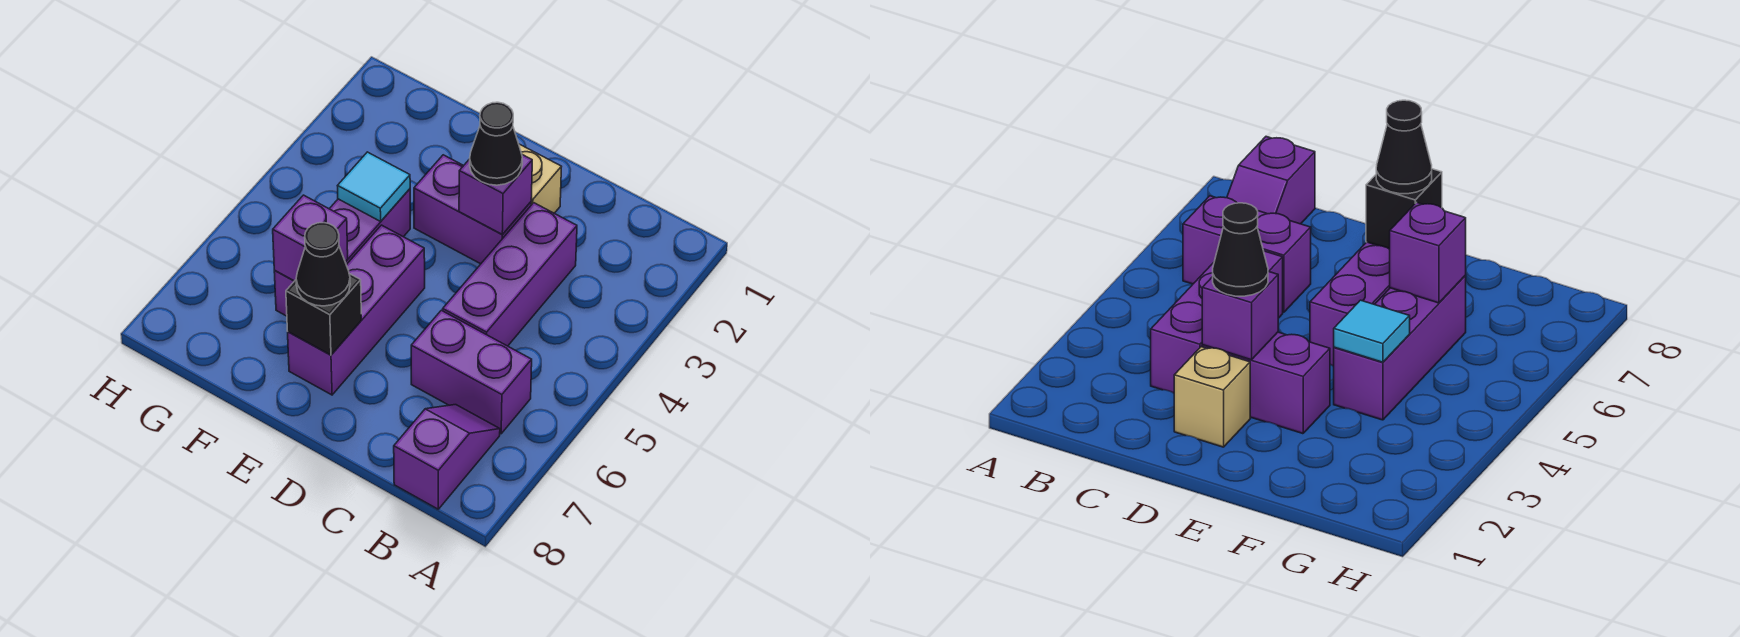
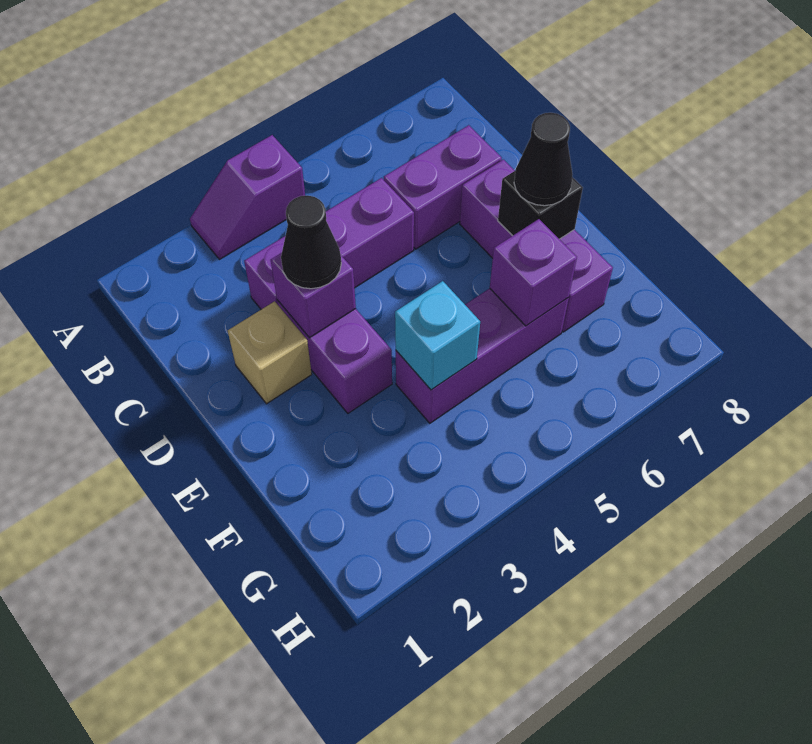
purple 1x2 brick [411,310,532,434] -> purple 1x2 brick turned to [384,125,502,249]
purple 1x2 slope [394,405,500,509] -> purple 1x2 slope moved to [190,135,305,259]
purple 1x3 brick [288,225,425,395] -> purple 1x3 brick turned to [460,160,613,332]
cyan 1x1 tile [338,152,410,221] -> cyan 1x1 brick [395,281,480,390]

